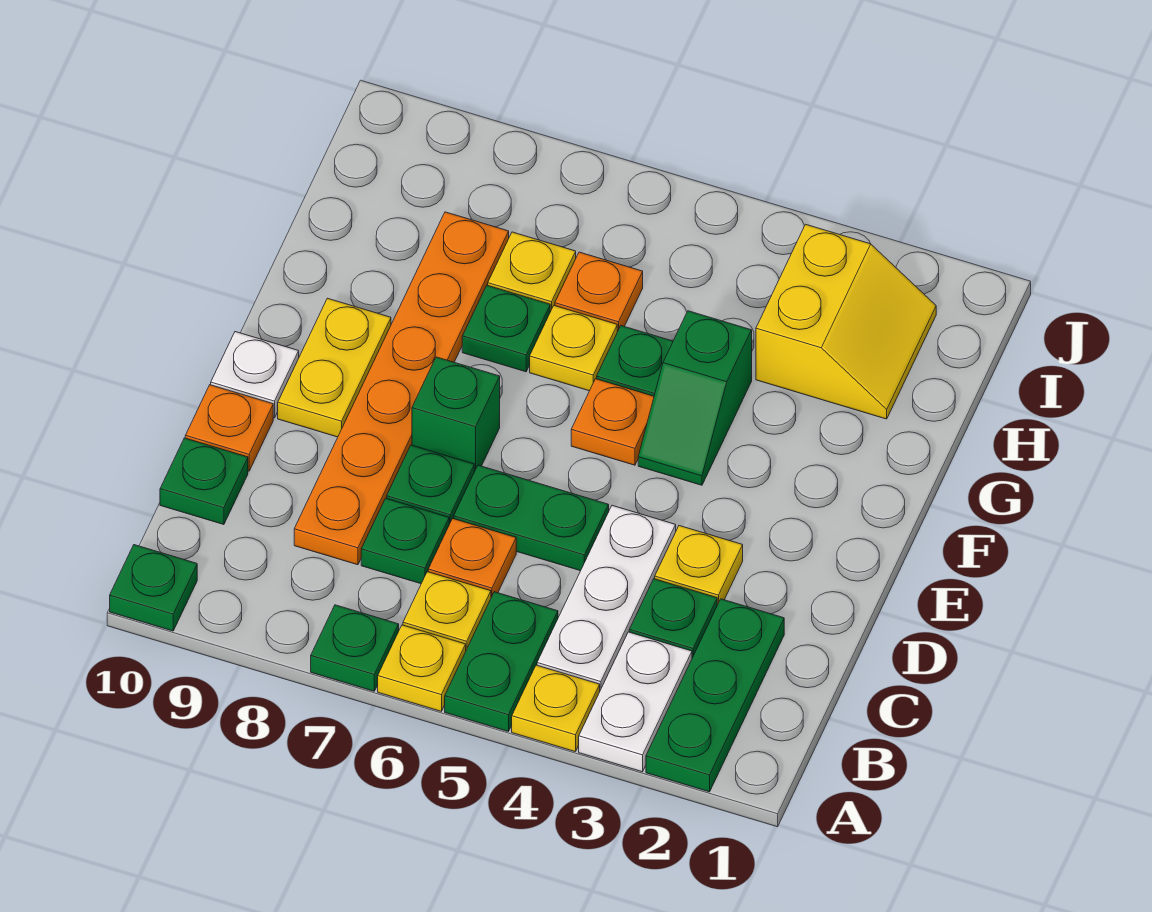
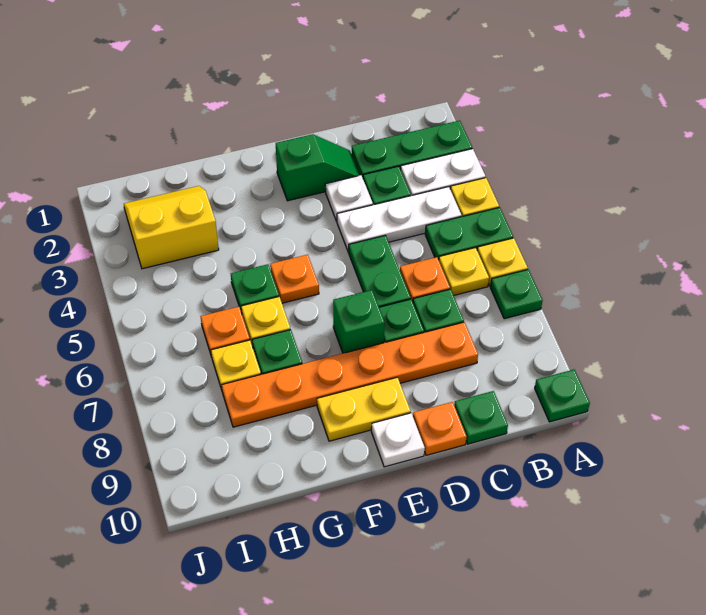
yellow 1x1 plate [655,526,743,605] -> white 1x1 plate [325,175,373,221]
green 1x2 slope [638,311,752,485] -> green 1x2 slope moved to [276,134,360,201]

